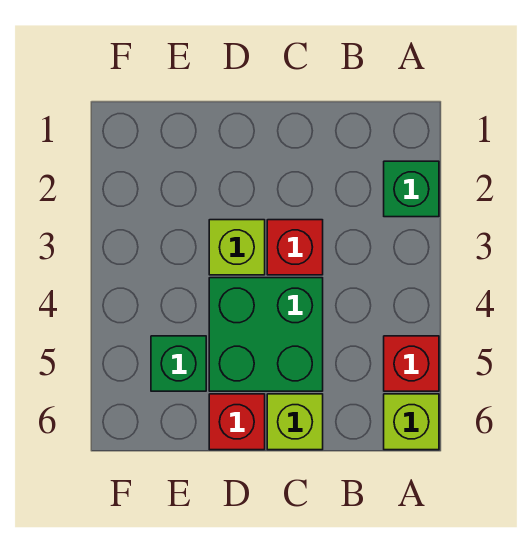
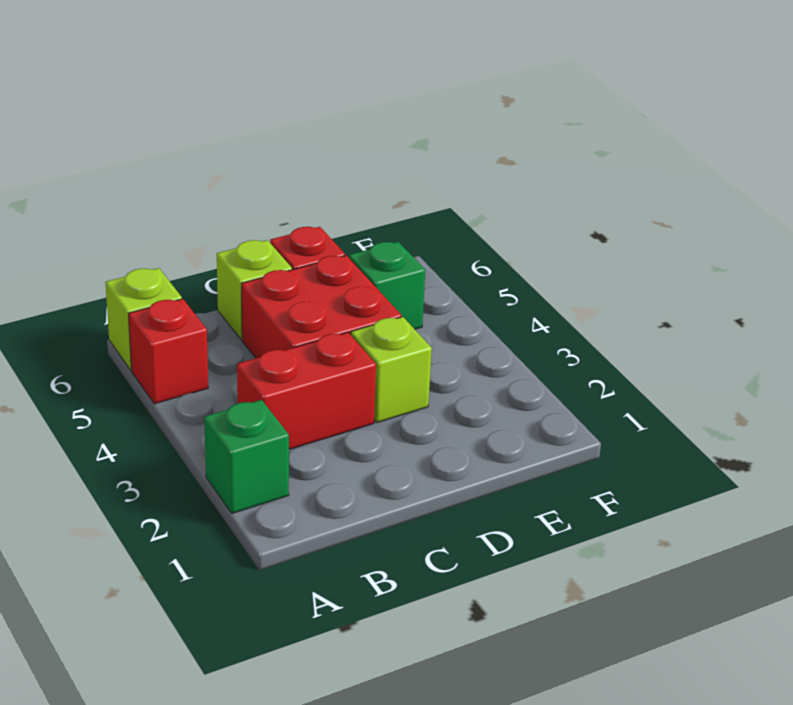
red 1x1 brick [267,220,323,275] -> red 1x2 brick [237,332,376,449]
green 2x2 brick [209,278,323,391] -> red 2x2 brick [242,255,402,358]

